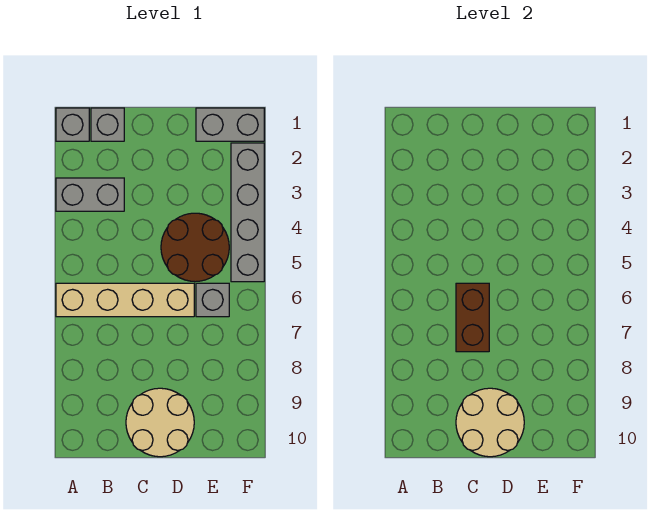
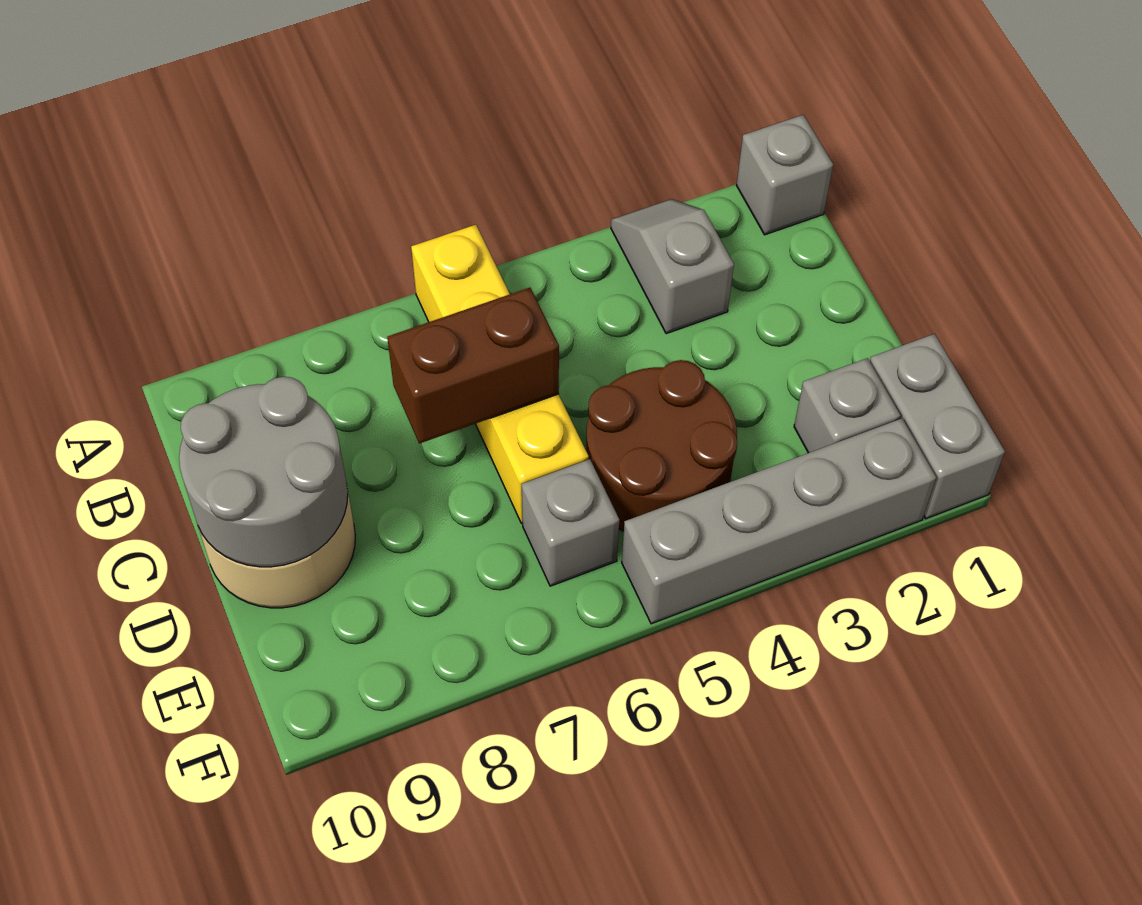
grey 1x2 brick [56,178,124,211] -> grey 1x2 slope [611,199,734,334]
tan 1x4 brick [56,283,194,317] -> yellow 1x4 brick [411,225,589,524]
grey 1x1 brick [91,108,124,141] -> grey 1x1 brick moved to [794,358,901,453]
tan 2x2 round brick [456,388,524,457] -> grey 2x2 round brick [179,377,348,567]

